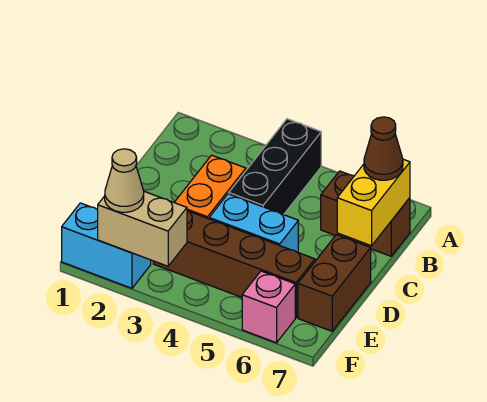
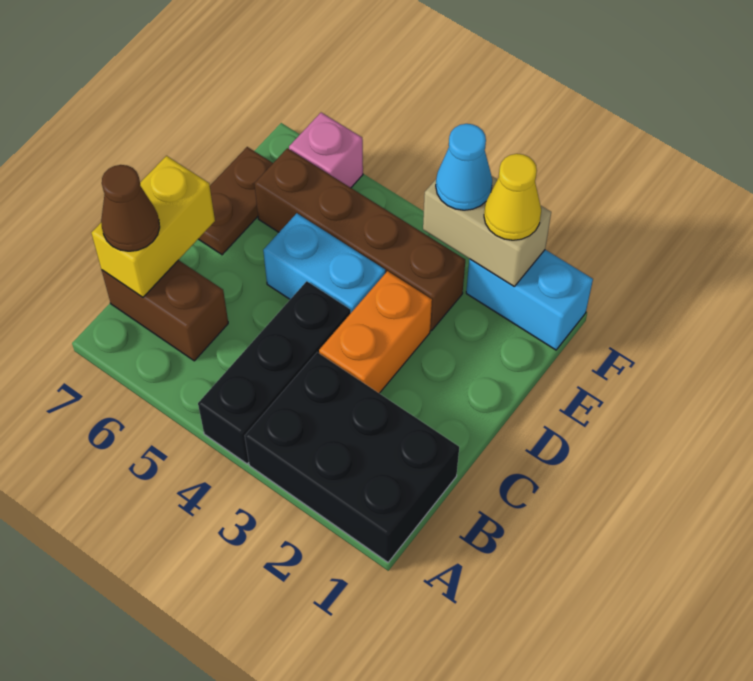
none -> black 2x3 brick [245,352,459,562]
brown 1x2 brick [298,235,371,331] -> brown 1x2 plate [199,147,273,255]
tan 1x1 cone [105,149,144,212] -> yellow 1x1 cone [484,154,541,240]
none -> cyan 1x1 cone [436,124,492,210]

